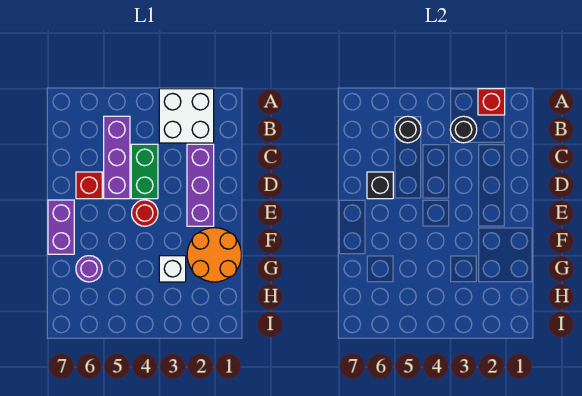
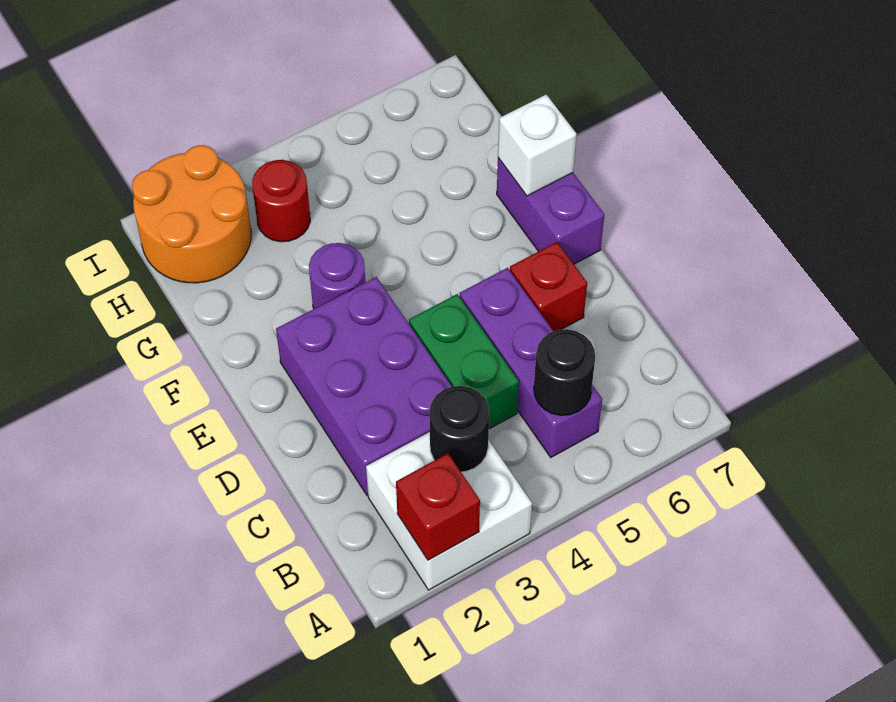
purple 1x3 brick [187,144,214,226] -> purple 2x3 brick [276,277,452,495]
black 1x1 brick [367,172,393,199] -> none
red 1x1 round brick [132,200,158,226] -> red 1x1 round brick moved to [252,160,310,242]
orange 2x2 round brick [187,228,241,282] -> orange 2x2 round brick moved to [132,145,251,283]
white 1x1 brick [159,256,186,282] -> white 1x1 brick moved to [498,94,576,196]
purple 1x1 round brick [76,256,102,282] -> purple 1x1 round brick moved to [309,243,365,309]

